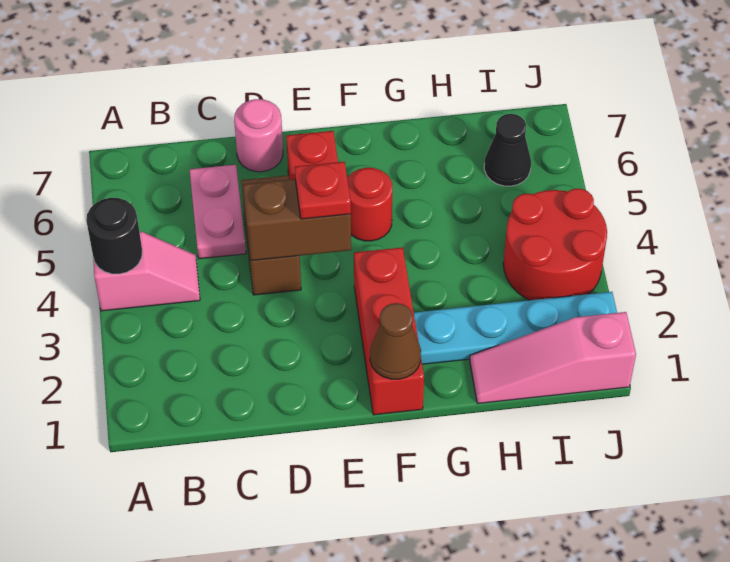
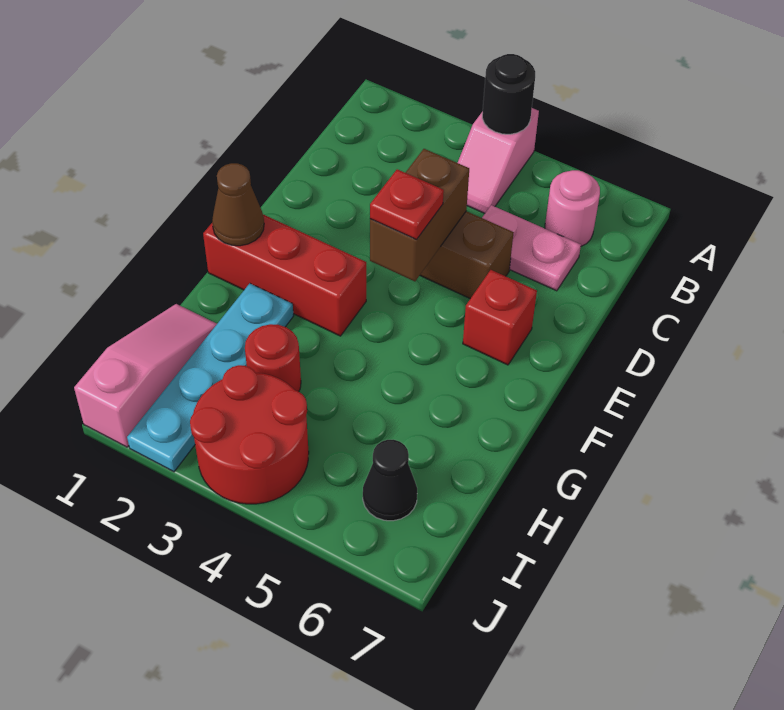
pink 1x1 round brick [234,99,283,172] -> pink 1x1 round brick moved to [545,170,600,246]
red 1x1 round brick [347,168,393,241] -> red 1x1 round brick moved to [245,324,301,391]

